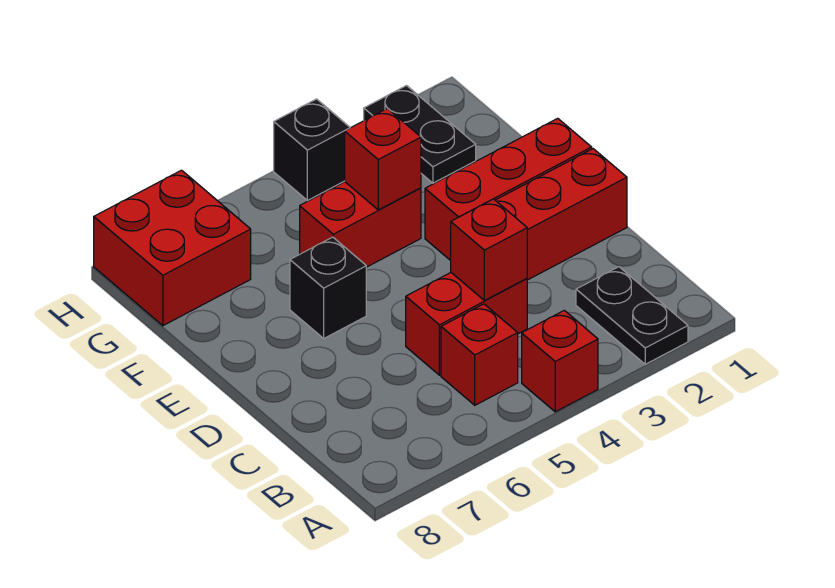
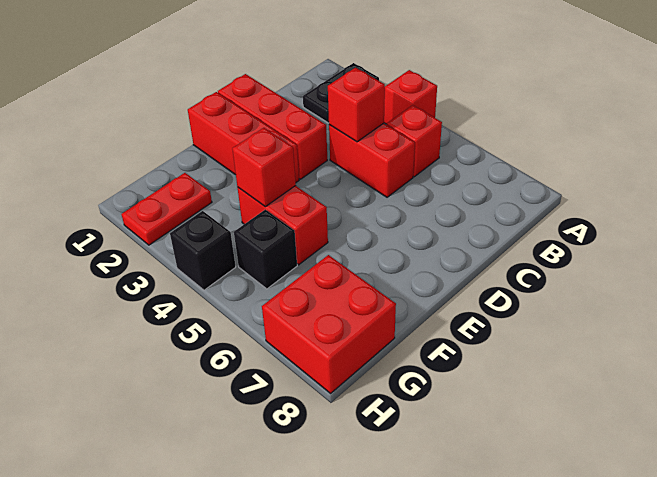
black 1x1 brick [290,237,366,338] -> black 1x1 brick moved to [234,209,297,289]
black 1x2 plate [364,86,476,183] -> red 1x2 plate [121,173,212,245]

